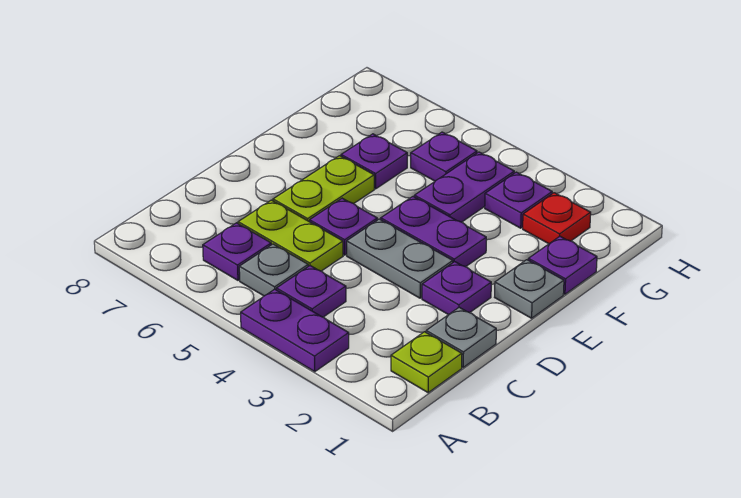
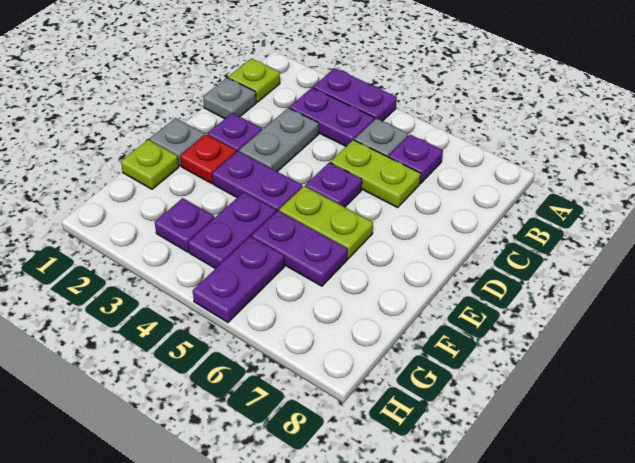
purple 1x1 plate [276,266,346,317] -> purple 1x2 plate [289,88,375,146]
grey 1x2 plate [347,219,453,298] -> grey 1x2 plate turned to [239,108,319,172]
lime 1x2 plate [273,156,374,222] -> lime 1x2 plate turned to [279,186,373,259]
purple 1x1 plate [528,236,597,294] -> lime 1x1 plate [121,140,179,189]
purple 1x1 plate [341,134,407,189] -> purple 1x2 plate [252,211,348,286]
red 1x1 plate [523,193,591,244] -> red 1x1 plate moved to [180,134,236,183]
purple 1x1 plate [411,132,477,181] -> purple 1x2 plate [193,236,284,322]

